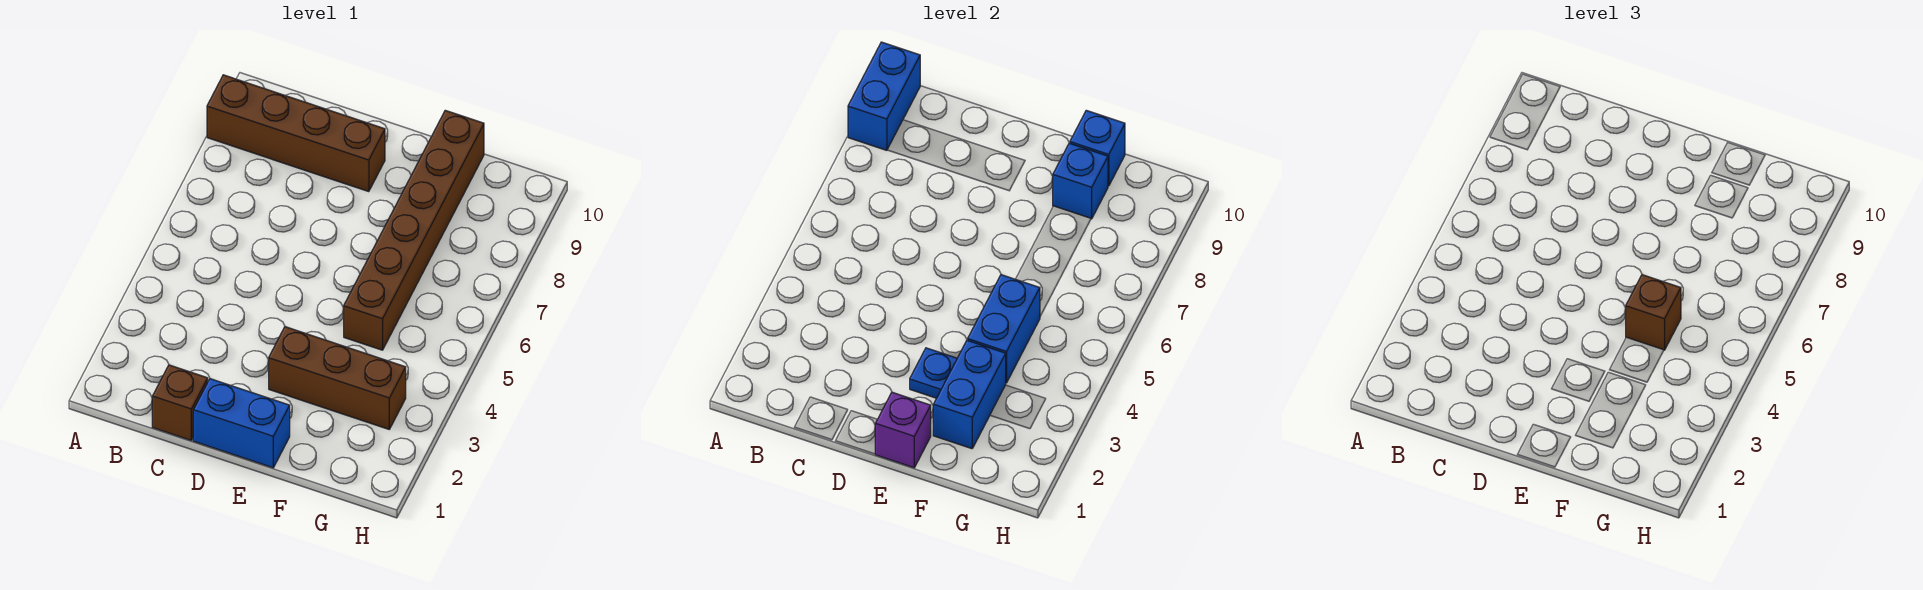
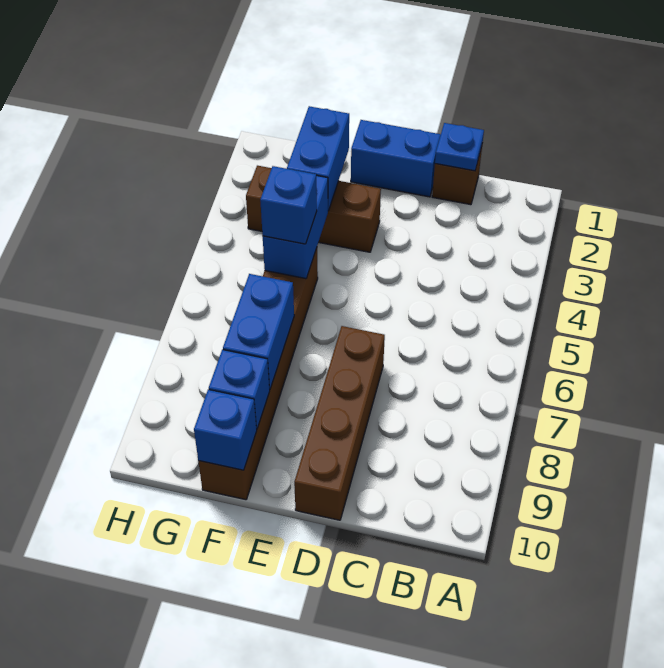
brown 1x4 brick [207,75,385,192] -> brown 1x4 brick turned to [294,326,385,520]
blue 1x2 brick [848,42,920,150] -> blue 1x2 brick moved to [223,274,294,389]
purple 1x1 brick [875,392,931,468] -> none
blue 1x1 plate [910,348,957,398] -> blue 1x1 plate moved to [435,123,484,171]
brown 1x1 brick [1626,275,1681,350] -> blue 1x1 brick [260,166,317,244]

